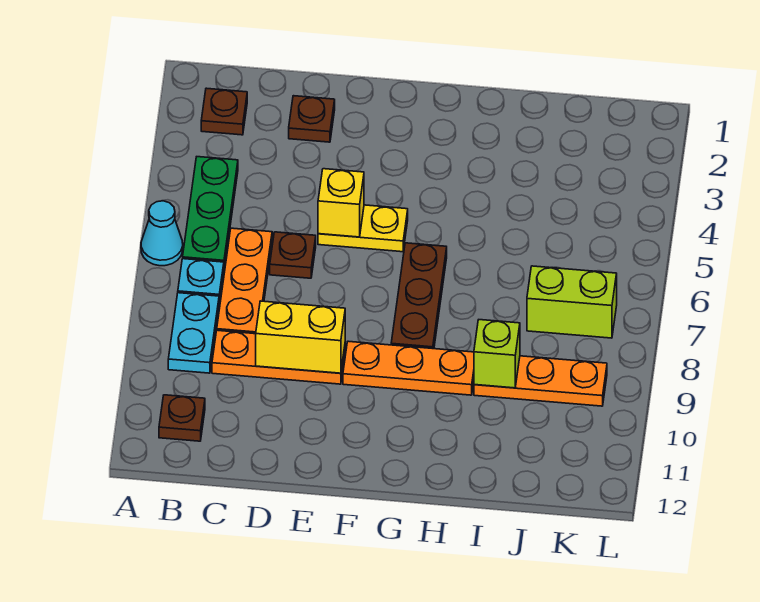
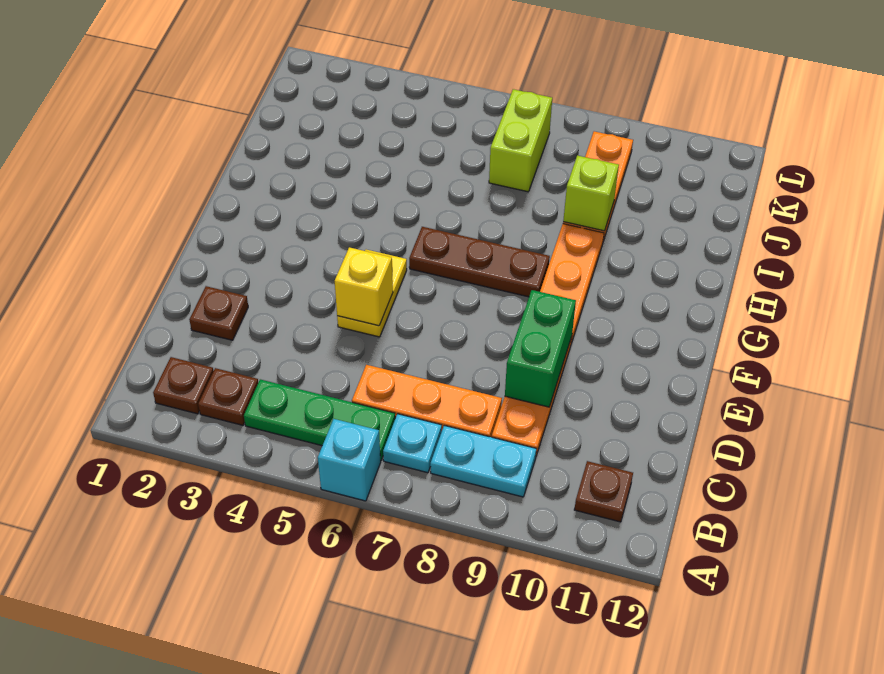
cyan 1x1 cone [141,201,183,266] -> cyan 1x1 brick [318,419,381,501]
brown 1x1 plate [270,232,316,278] -> brown 1x1 plate moved to [198,368,258,425]
yellow 1x2 brick [256,301,345,373] -> green 1x2 brick [505,290,576,407]

